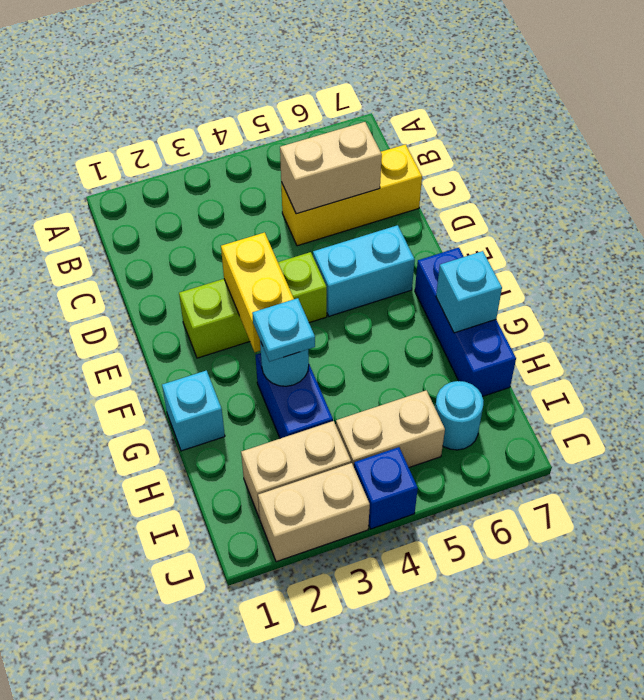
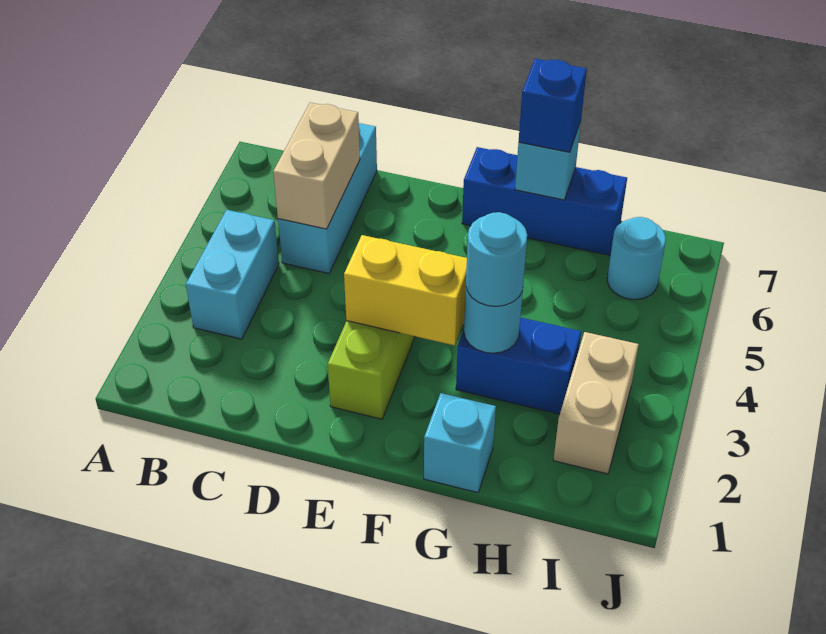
yellow 1x3 brick [281,144,422,246] -> cyan 1x3 brick [278,123,377,273]
cyan 1x2 brick [313,225,415,316] -> cyan 1x2 brick moved to [186,210,279,339]
cyan 1x1 plate [252,298,315,362] -> cyan 1x1 round brick [466,212,527,306]
tan 1x2 brick [336,390,445,467] -> none
tan 1x2 brick [258,463,370,562] -> none
blue 1x1 brick [354,447,418,529] -> blue 1x1 brick moved to [519,59,587,152]

